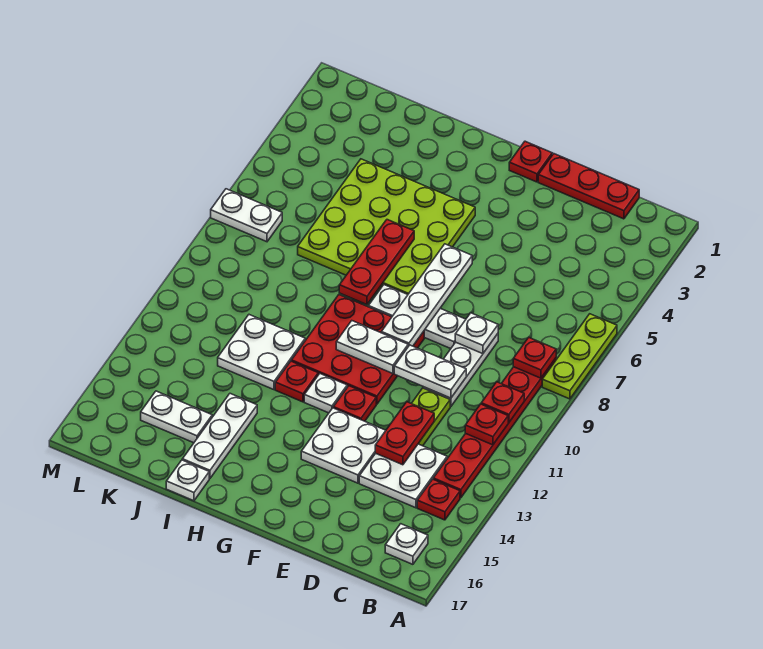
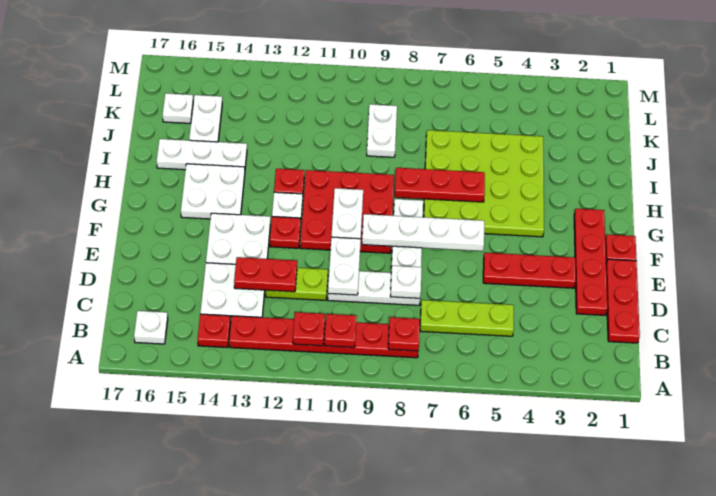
lime 1x3 plate [542,314,617,399] -> lime 1x3 plate moved to [420,300,514,336]
none -> red 1x4 plate [574,209,607,315]
none -> red 1x3 plate [483,253,576,288]
white 2x2 plate [218,315,305,390] -> white 2x2 plate moved to [181,164,245,219]
white 1x1 plate [166,460,209,501] -> white 1x1 plate moved to [163,93,193,123]
white 1x2 plate [211,189,282,242] -> white 1x2 plate moved to [367,104,397,157]

